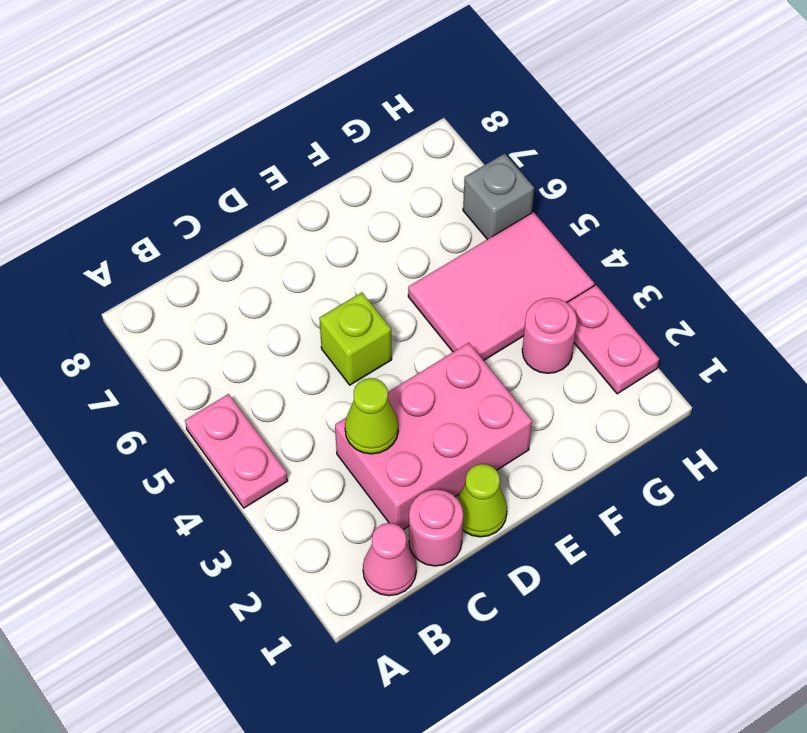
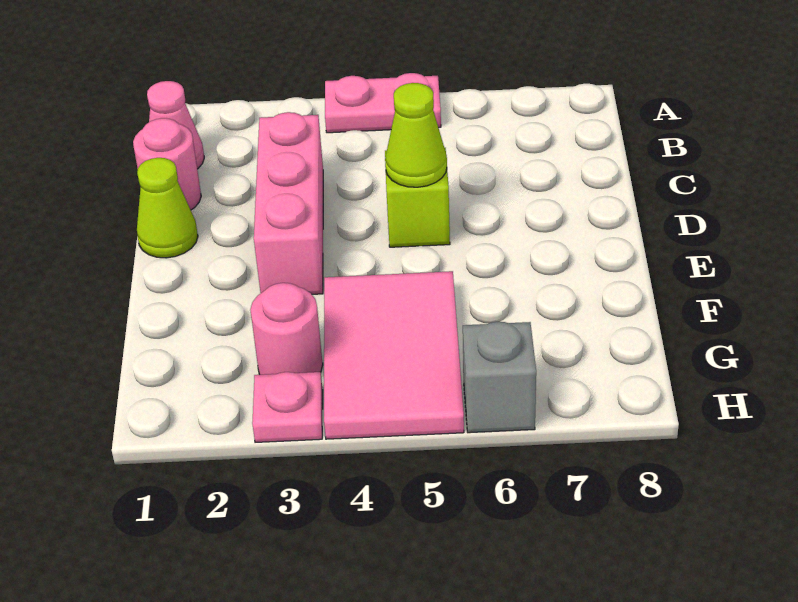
pink 2x3 brick [335,343,532,530] -> pink 1x3 brick [254,112,323,294]
lime 1x1 cone [345,378,398,454] -> lime 1x1 cone moved to [385,83,447,187]
pink 1x2 plate [567,285,659,394] -> pink 1x1 plate [252,372,323,442]

